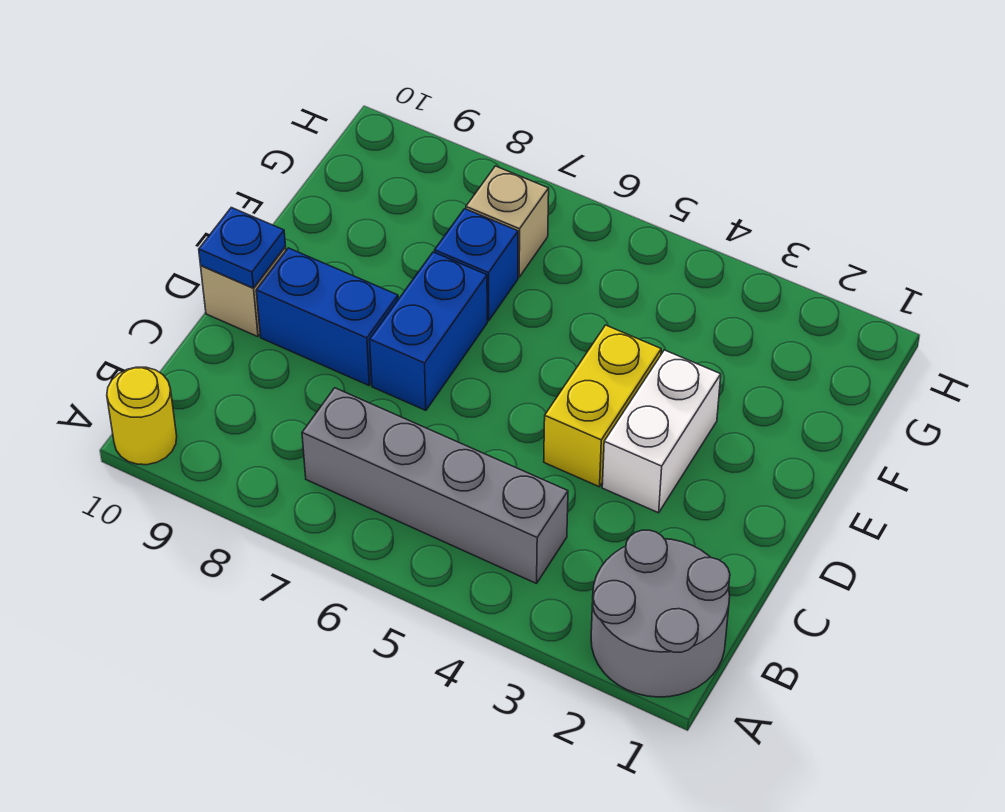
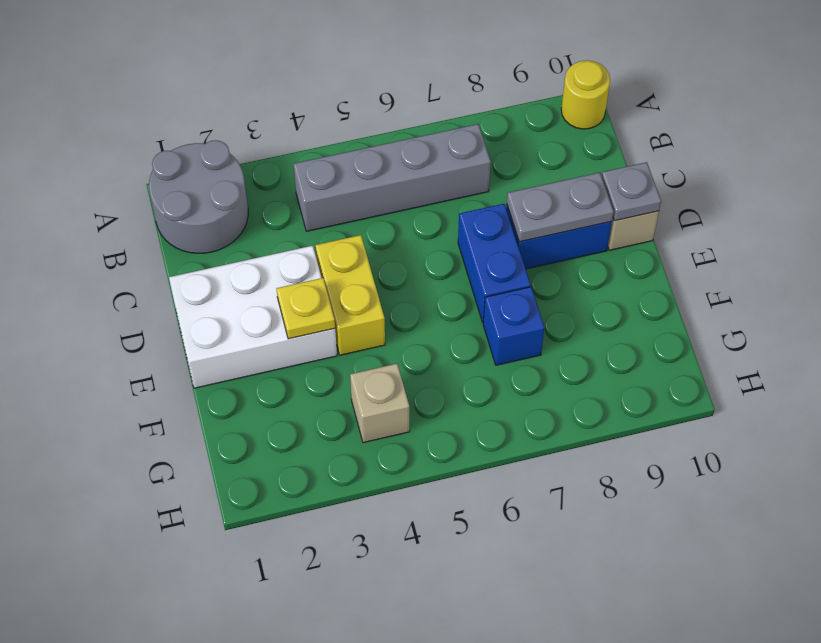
white 1x2 brick [602,350,721,513] -> white 2x3 brick [169,246,337,388]
none -> grey 1x2 plate [507,173,614,242]
blue 1x1 plate [199,208,285,288] -> grey 1x1 plate [602,162,661,221]
none -> yellow 1x1 plate [276,278,335,339]
tan 1x1 brick [466,166,549,277] -> tan 1x1 brick moved to [350,364,410,443]

